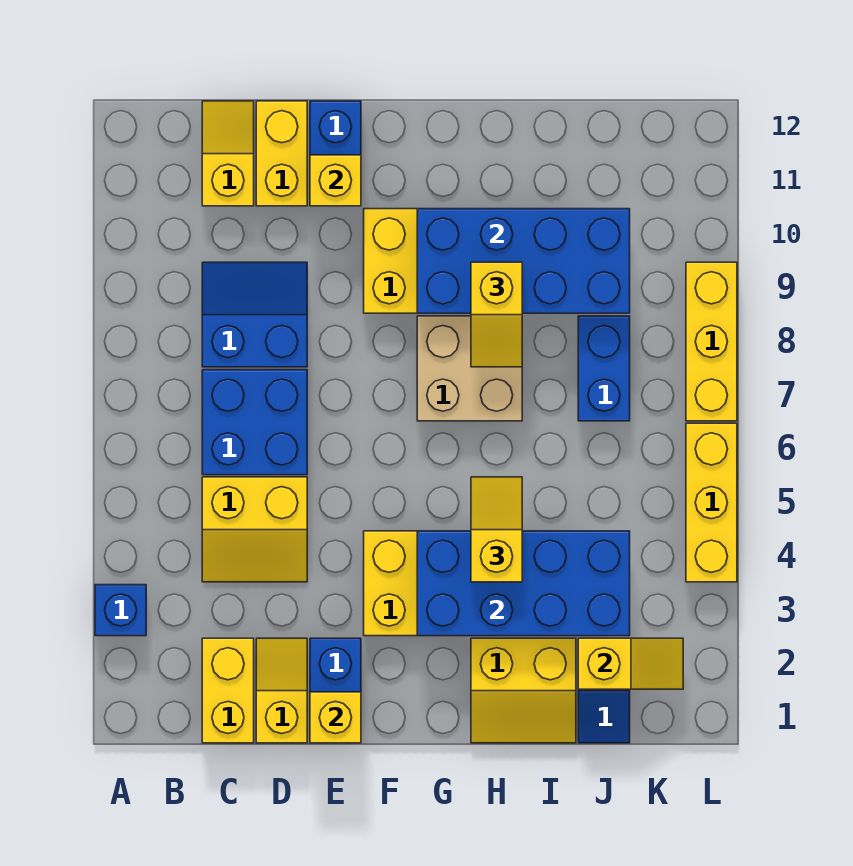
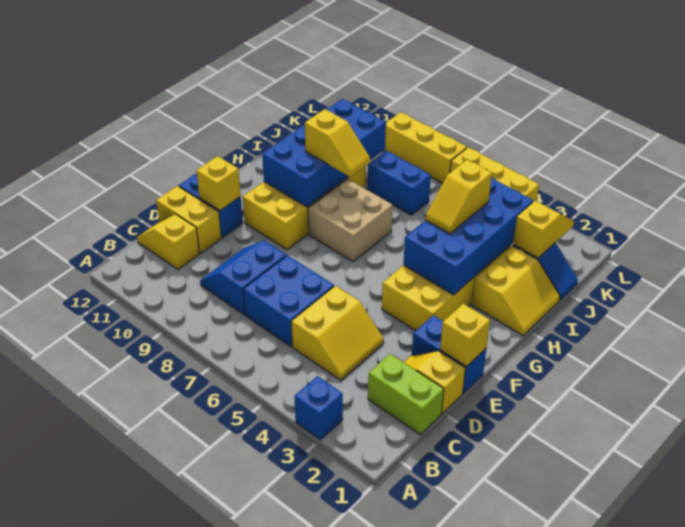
yellow 1x2 brick [202,638,254,743] -> lime 1x2 brick [368,354,444,435]
yellow 1x2 slope [471,477,522,582] -> yellow 1x2 slope turned to [426,160,492,234]

